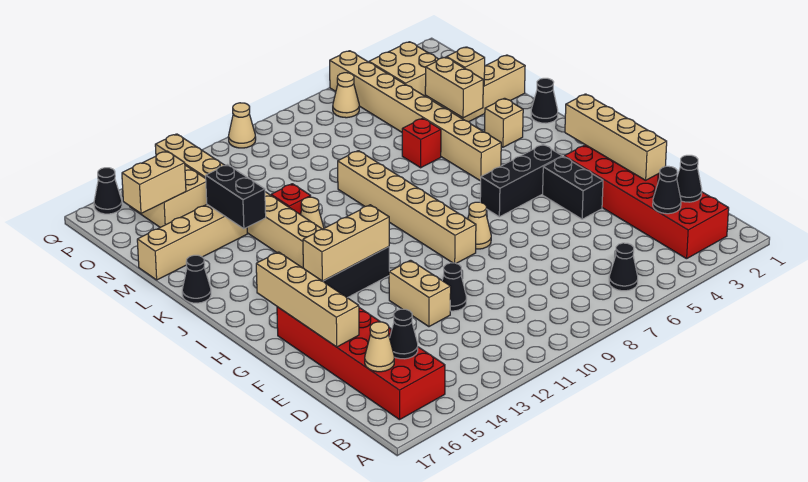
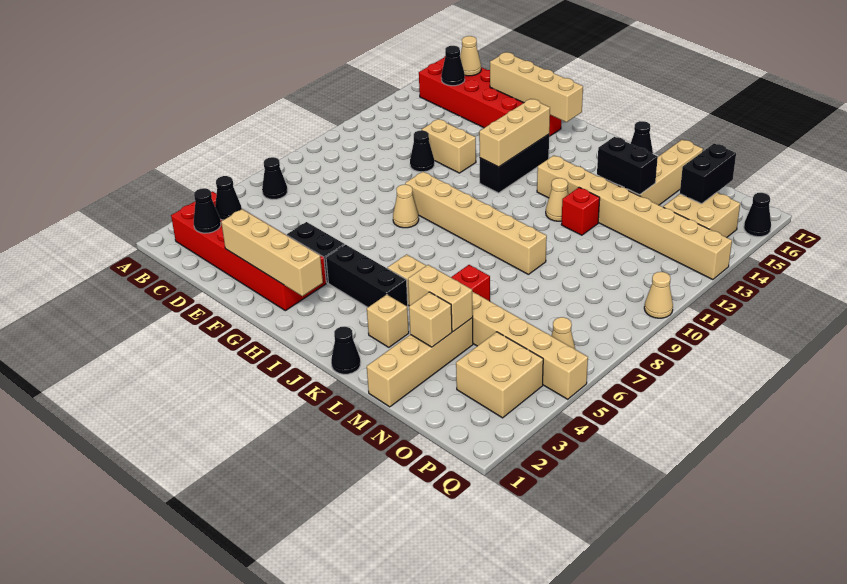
black 1x3 brick [480,144,562,217] -> black 1x3 brick turned to [326,245,408,307]
tan 1x2 brick [122,151,186,213] -> black 1x2 brick [680,143,736,204]

